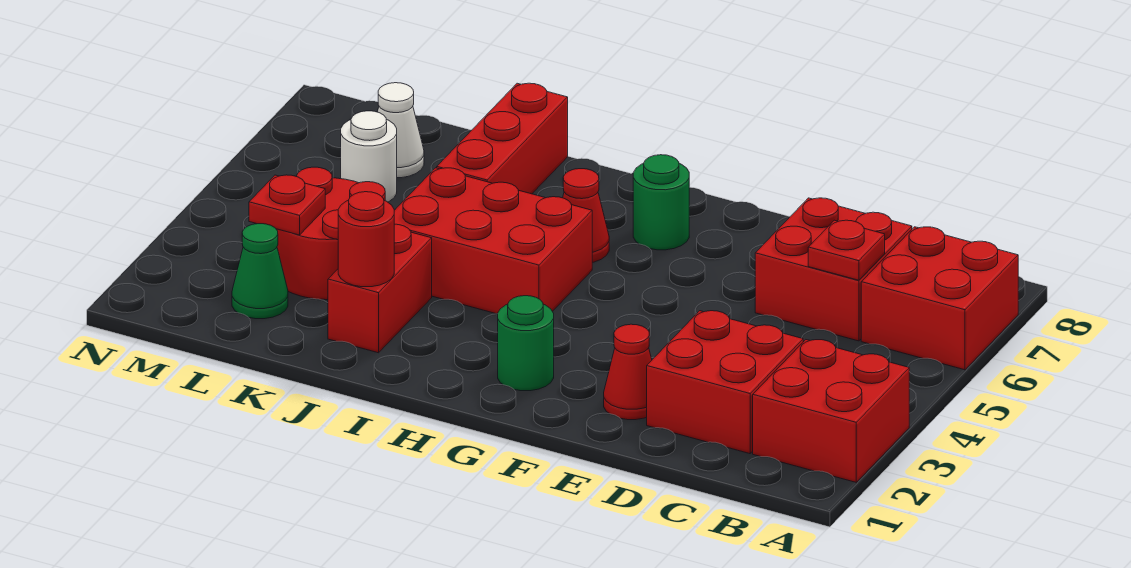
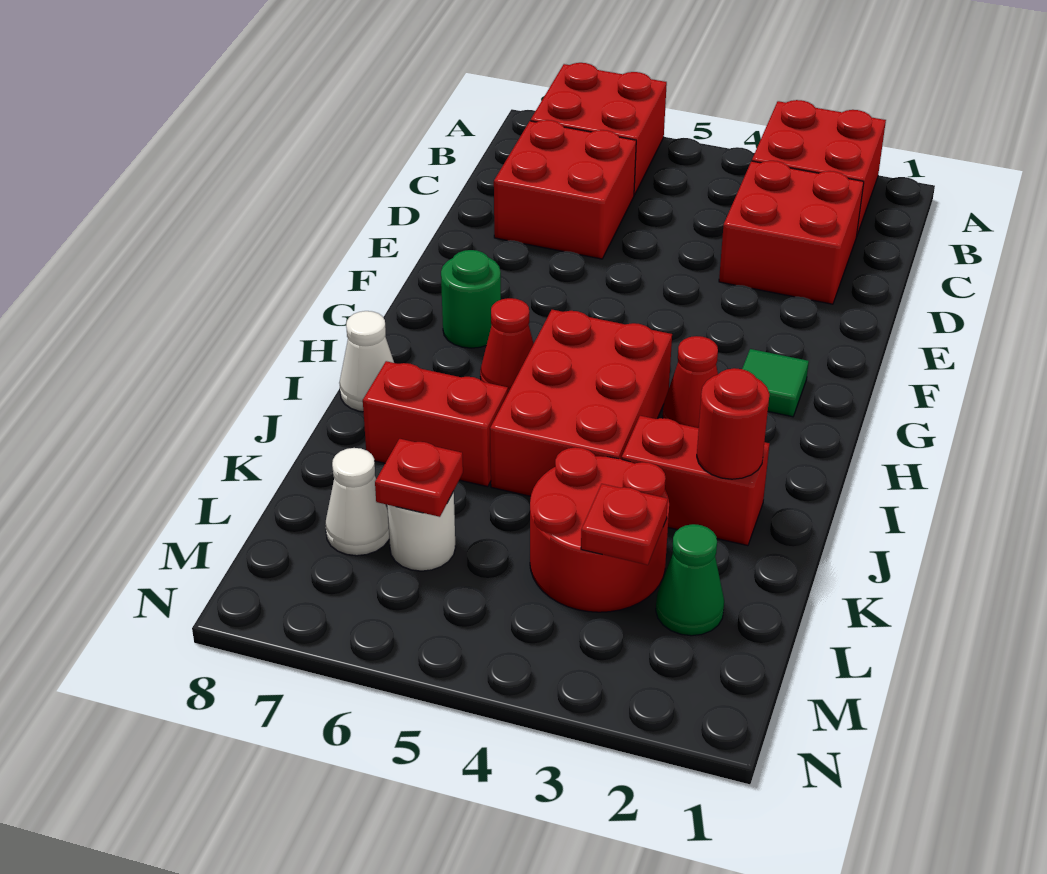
red 1x1 plate [808,220,885,280] -> red 1x1 plate moved to [375,439,463,517]
red 1x1 cone [604,324,652,420] -> red 1x1 cone moved to [663,336,718,428]
green 1x1 round brick [498,296,554,391] -> green 1x1 tile [742,349,809,417]
none -> white 1x1 cone [339,311,394,412]
red 1x3 brick [437,83,568,194] -> red 1x2 brick [363,361,508,487]

